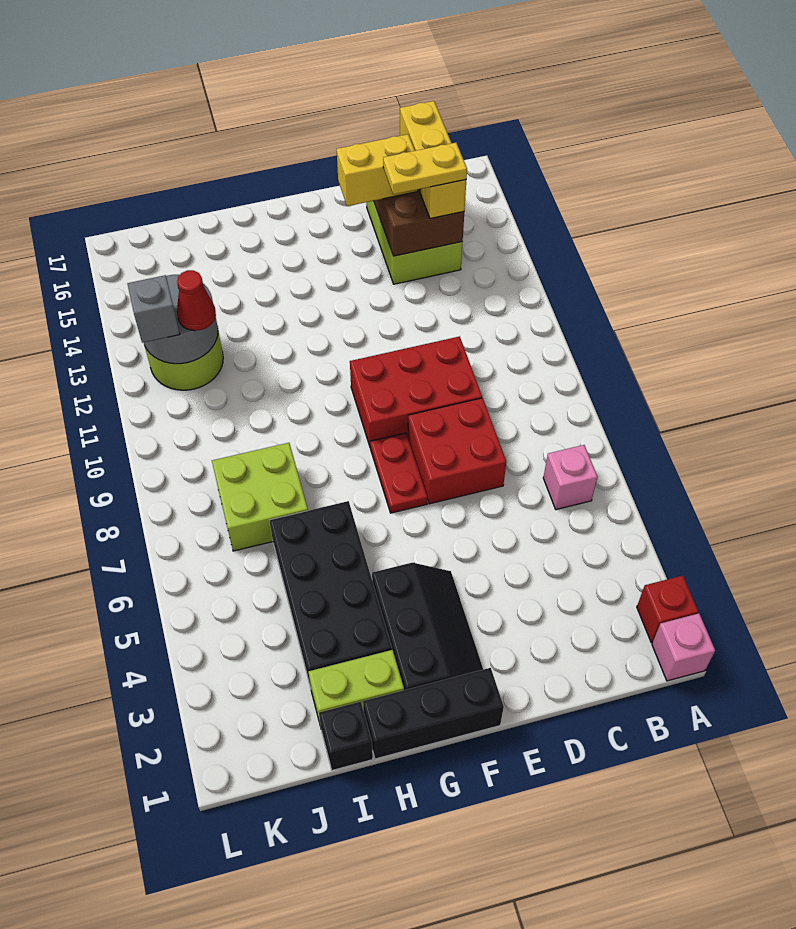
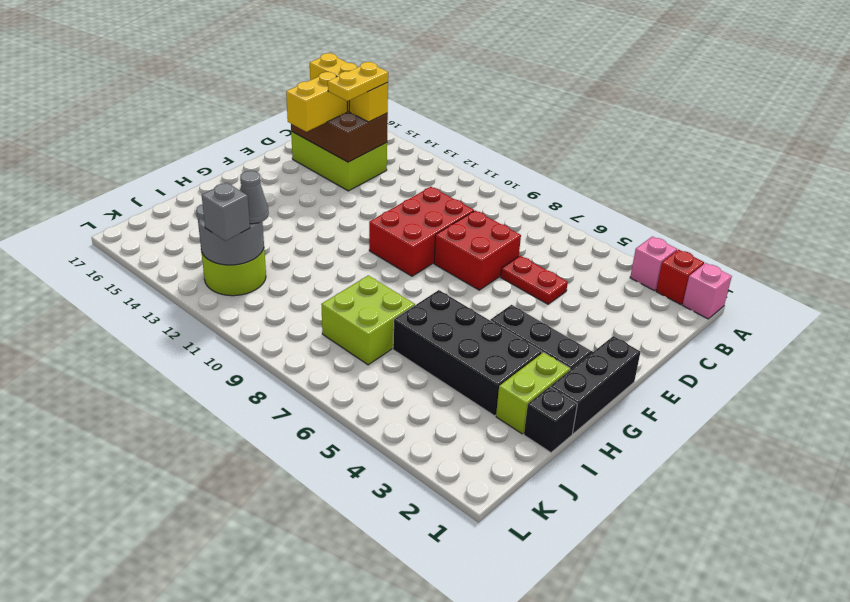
pink 1x1 brick [543,445,597,510] -> pink 1x1 brick moved to [630,237,677,291]
red 1x2 plate [370,433,427,513] -> red 1x2 plate moved to [501,256,568,304]
red 1x1 cone [177,270,216,331] -> grey 1x1 cone [240,171,269,224]

